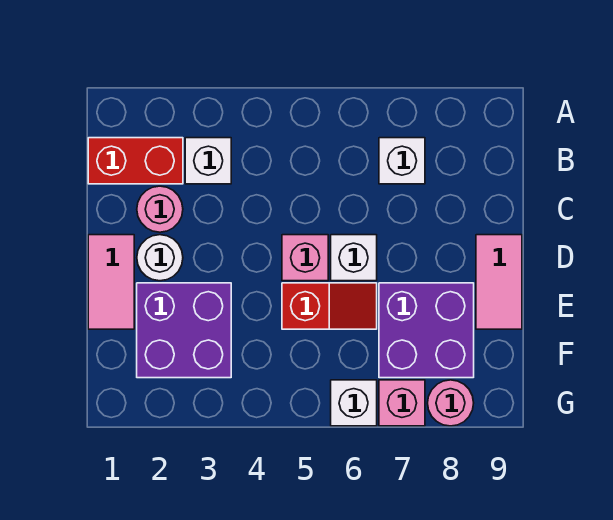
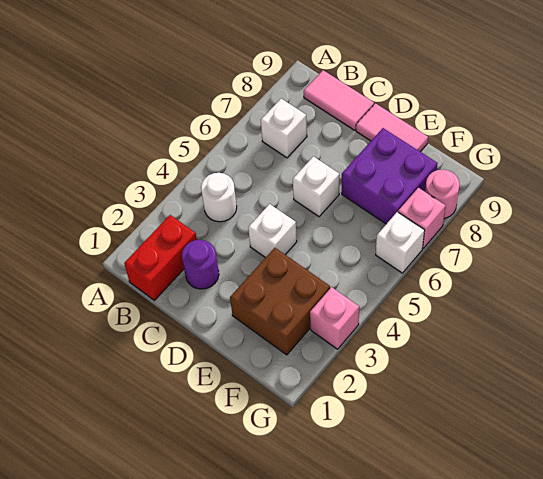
white 1x1 brick [185,138,231,184] -> white 1x1 brick moved to [248,204,297,258]
pink 1x1 round brick [137,186,183,232] -> purple 1x1 round brick [182,240,219,289]
pink 1x2 tile [88,235,134,329] -> pink 1x2 tile moved to [304,70,374,130]
white 1x1 round brick [137,235,183,281] -> white 1x1 round brick moved to [201,173,237,222]
pink 1x1 brick [282,235,328,281] -> pink 1x1 brick moved to [310,287,359,349]
purple 2x2 brick [137,283,231,378] -> brown 2x2 brick [230,248,330,355]
red 1x2 slope [282,283,377,329] -> none

